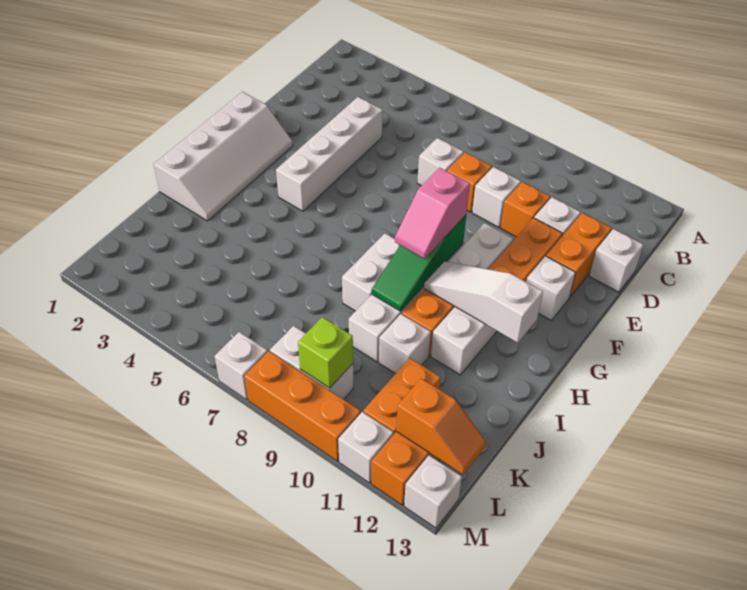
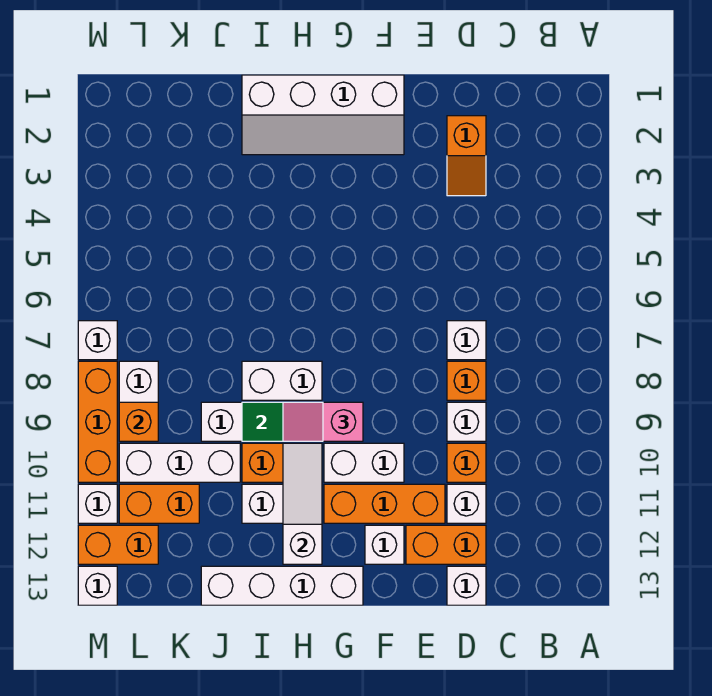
white 1x4 brick [276,97,383,211] -> white 1x4 brick moved to [201,566,363,605]
white 1x1 brick [379,314,431,374] -> white 1x3 brick [119,443,240,482]
lime 1x1 brick [298,317,353,388] -> orange 1x1 brick [119,402,158,441]
orange 1x2 slope [396,378,486,474] -> orange 1x2 slope moved to [447,116,486,196]

